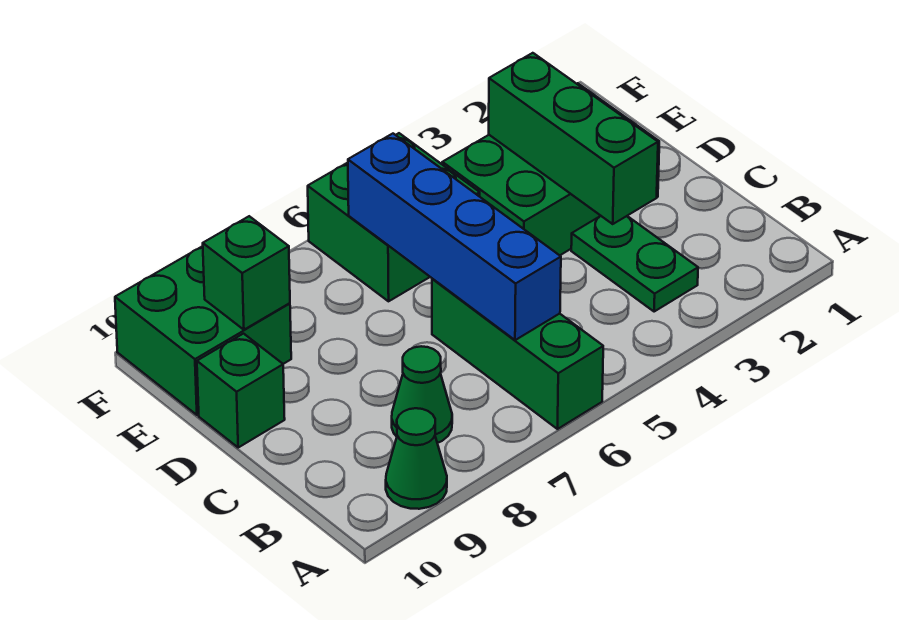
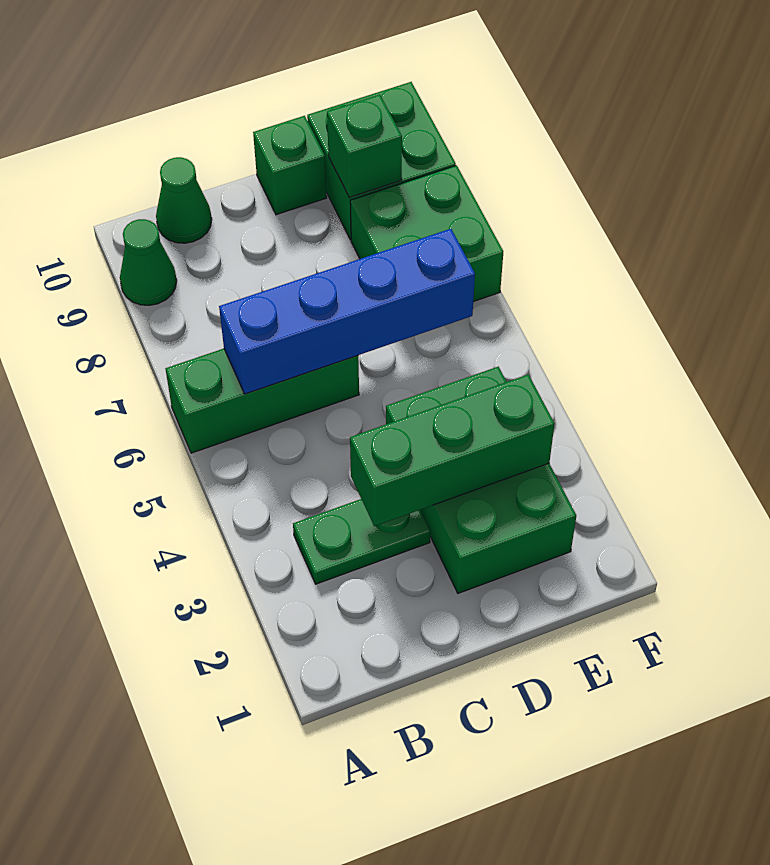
green 1x1 cone [392,346,452,443] -> green 1x1 cone moved to [156,157,212,243]
green 2x2 brick [308,133,480,301] -> green 2x2 brick moved to [350,165,503,302]

